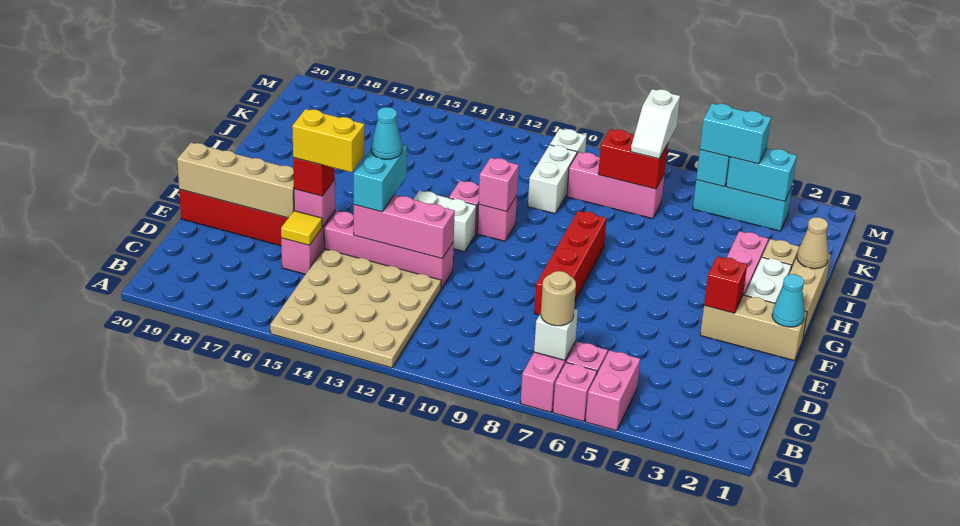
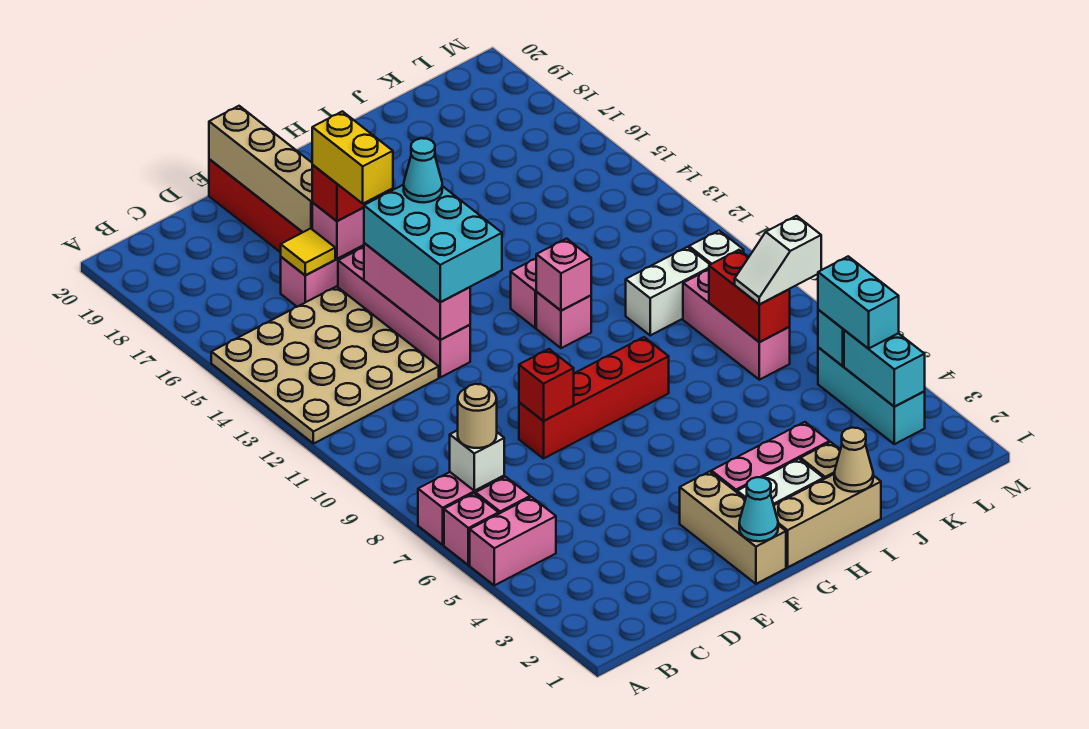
cyan 1x2 brick [354,145,407,212] -> cyan 2x3 brick [364,185,502,302]
red 1x1 brick [704,256,747,313] -> red 1x1 brick moved to [519,349,574,421]
white 1x2 brick [413,191,477,252] -> none

